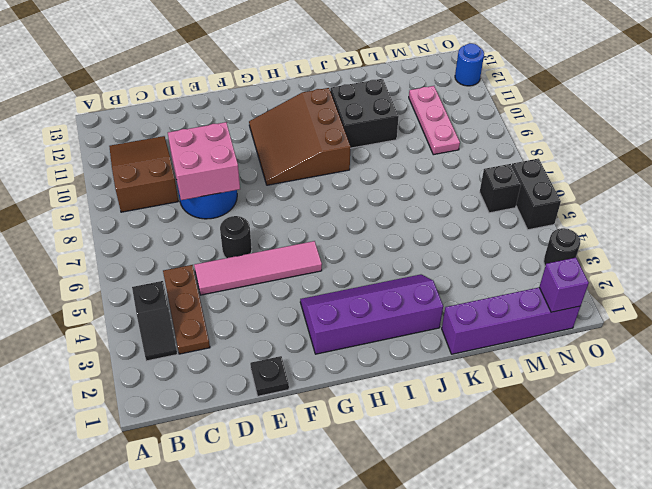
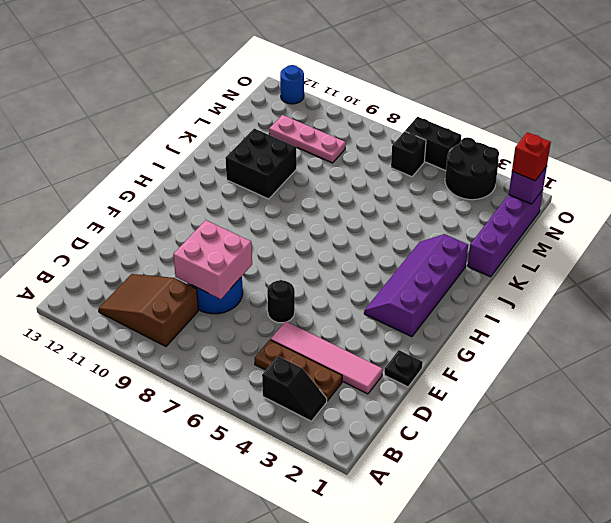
pink 1x4 tile [194,241,322,295] -> pink 1x4 tile turned to [271,321,383,394]
brown 3x3 slope [249,88,350,185] -> none
none -> red 1x1 brick [512,132,551,181]
black 1x1 round brick [544,228,580,266] -> black 2x2 round brick [445,137,499,200]

